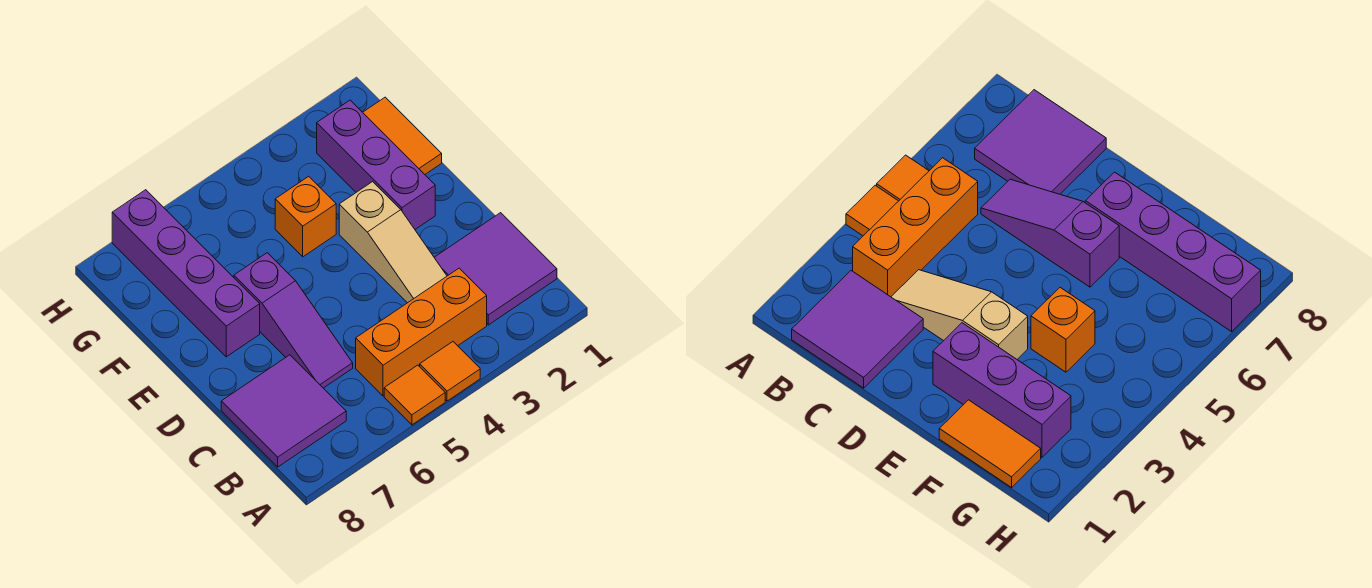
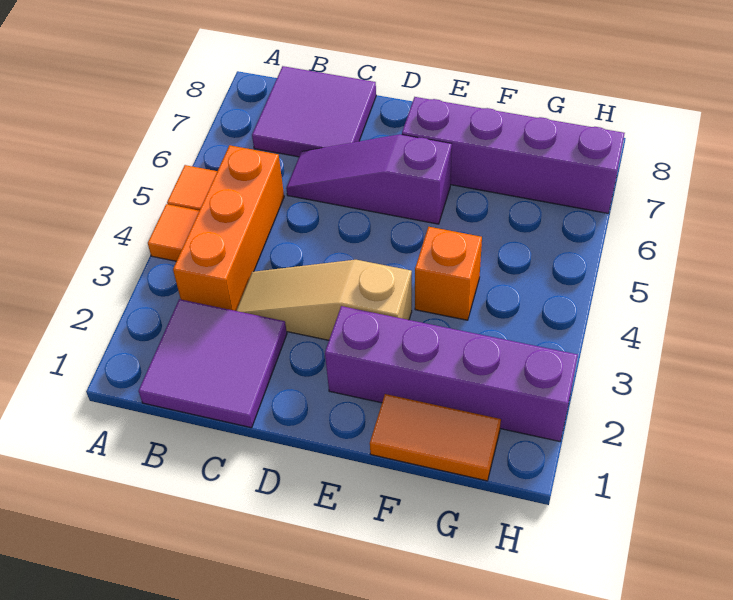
purple 1x3 brick [317,100,435,229] -> purple 1x4 brick [325,306,578,441]

